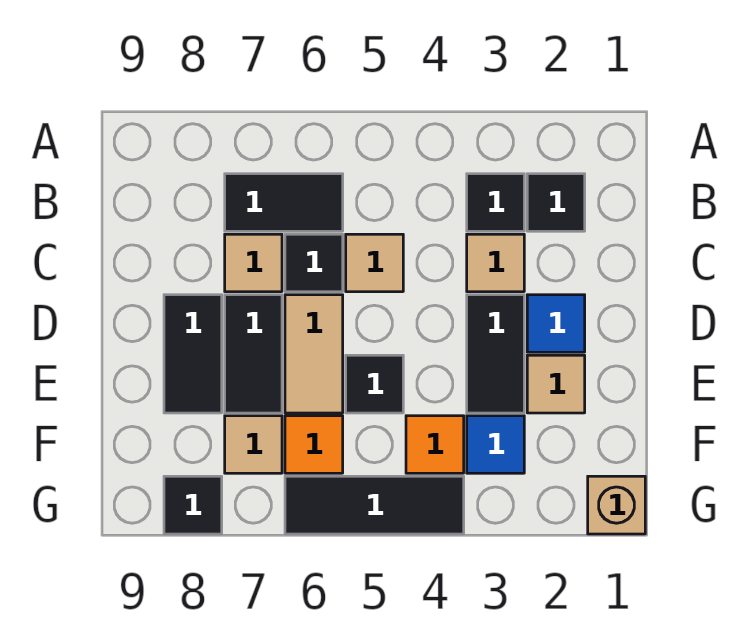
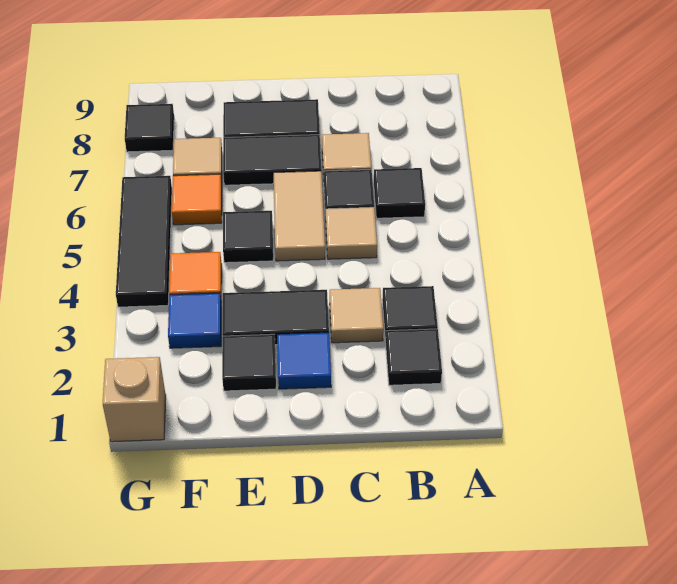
black 1x2 tile [225,174,343,231] -> black 1x1 tile [374,168,425,218]
tan 1x2 tile [285,295,343,413] -> tan 1x2 tile turned to [274,171,325,261]
tan 1x1 tile [527,355,585,413] -> black 1x1 tile [222,334,276,391]

